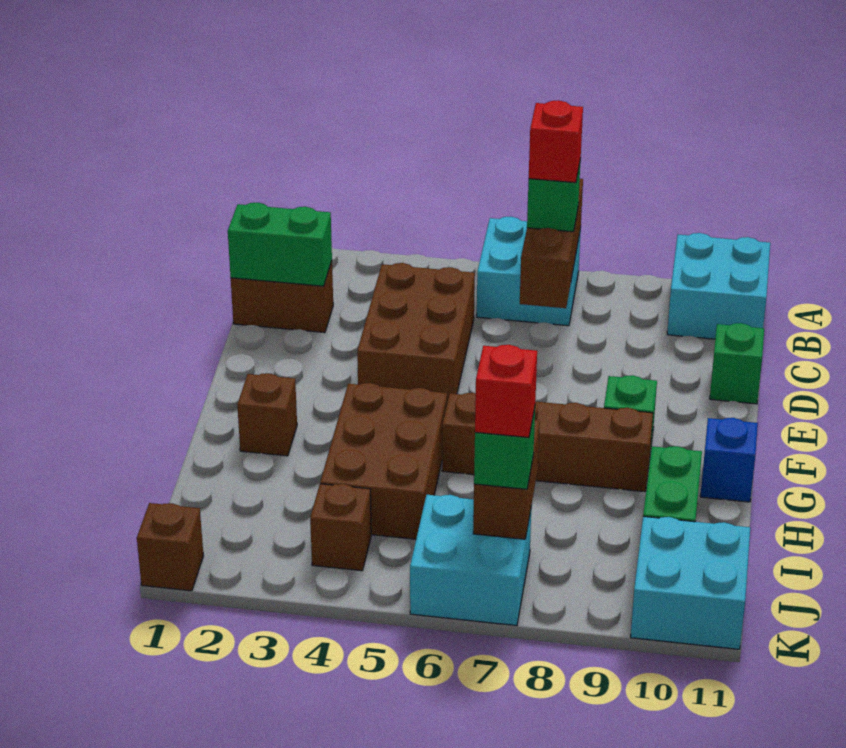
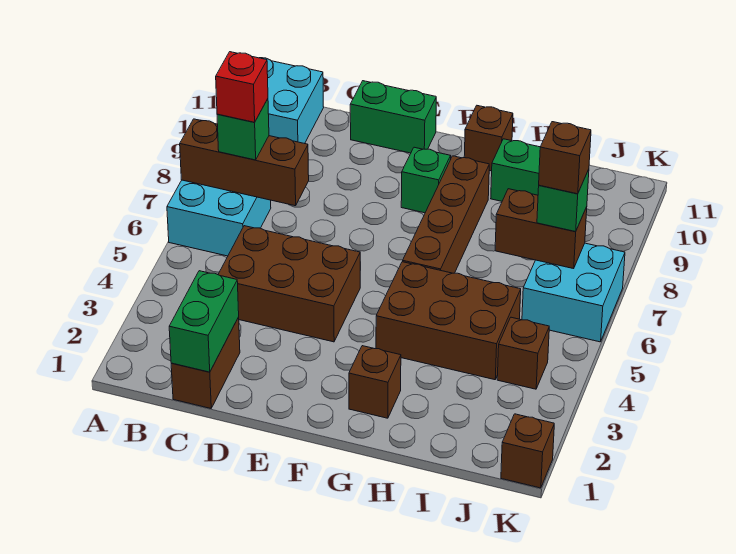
green 1x1 brick [710,323,764,404] -> green 1x2 brick [350,81,436,153]
blue 1x1 brick [700,418,758,502] -> brown 1x1 brick [464,106,513,171]
red 1x1 brick [475,345,537,438] -> brown 1x1 brick [539,122,591,194]
cyan 2x2 brick [631,516,750,649] -> none

